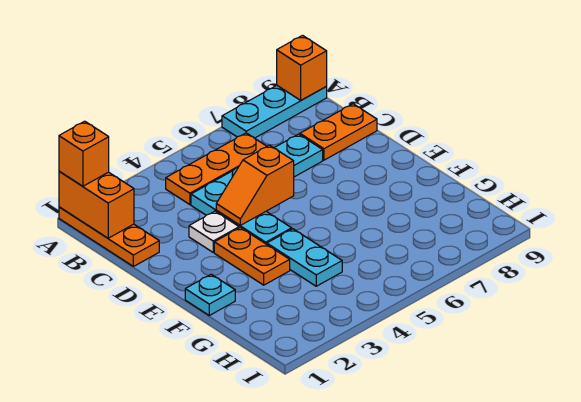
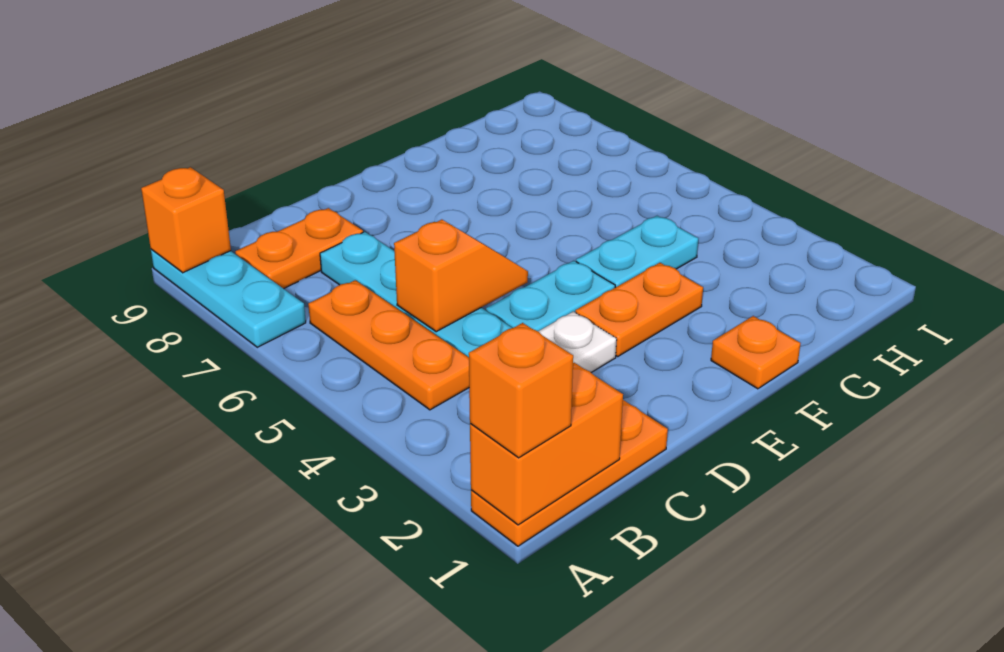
orange 1x2 plate [300,104,377,160] -> orange 1x2 plate turned to [235,208,363,289]
orange 1x2 slope [216,145,294,225] -> orange 1x2 slope turned to [394,220,528,332]
cyan 1x1 plate [185,274,235,315] -> orange 1x1 plate [711,316,801,389]

